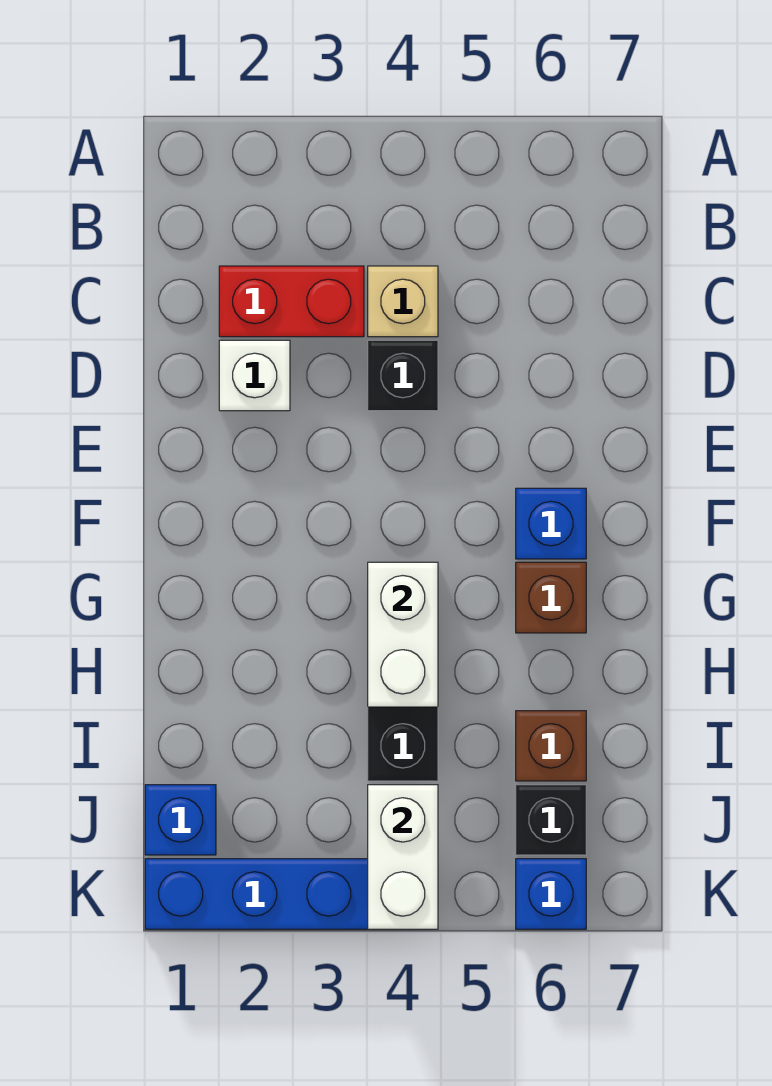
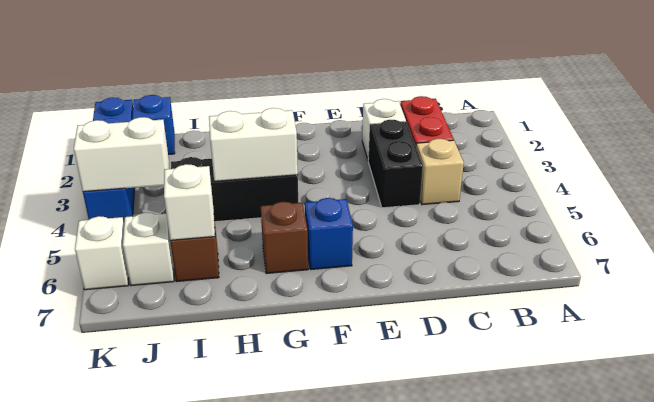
black 1x1 brick [368,340,438,411] -> black 1x2 brick [368,120,423,208]
none -> white 1x1 brick [164,164,215,240]
black 1x1 brick [516,785,586,855] -> white 1x1 brick [123,213,174,286]
blue 1x1 brick [516,859,586,929] -> white 1x1 brick [75,216,129,290]

